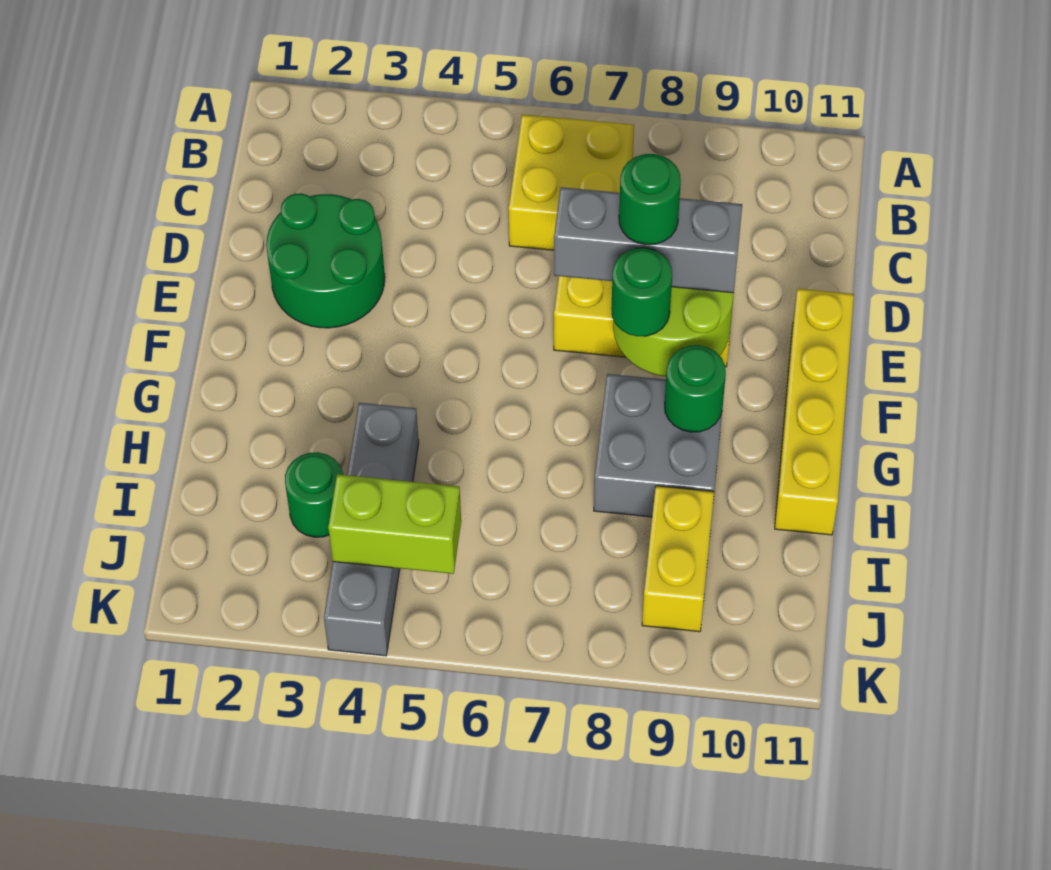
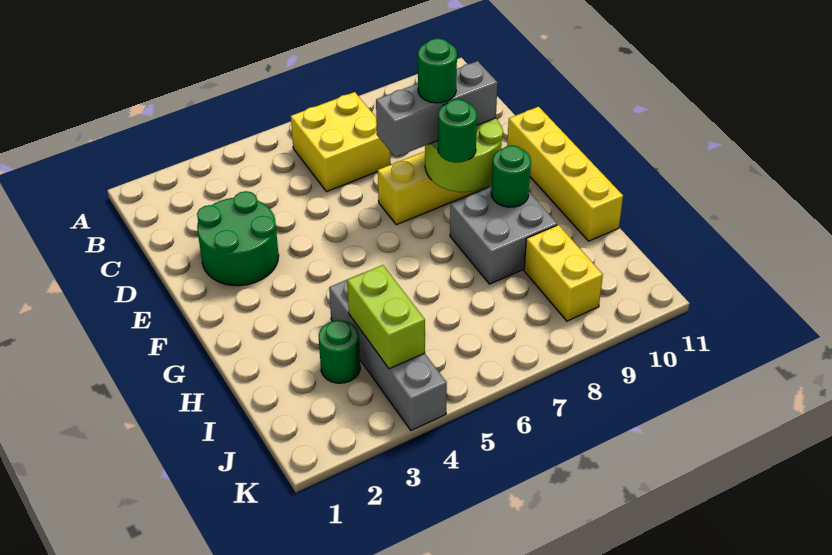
lime 1x2 brick [328,474,461,574] -> lime 1x2 brick turned to [347,265,425,369]

